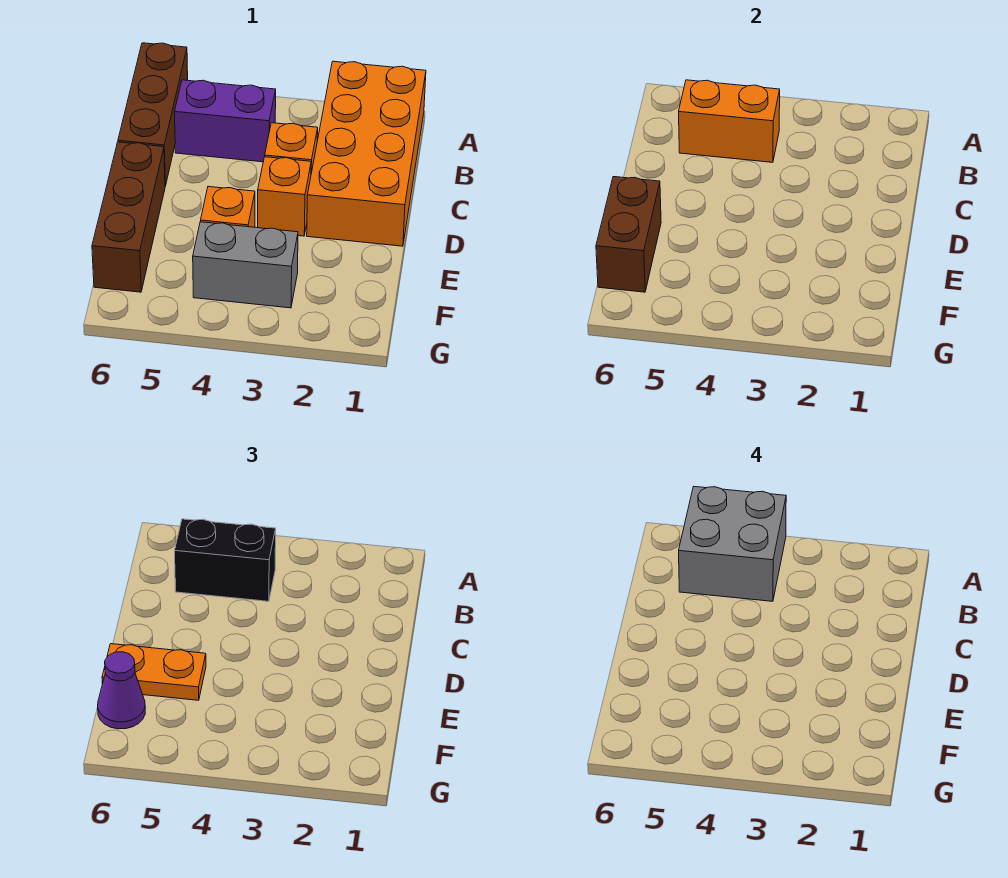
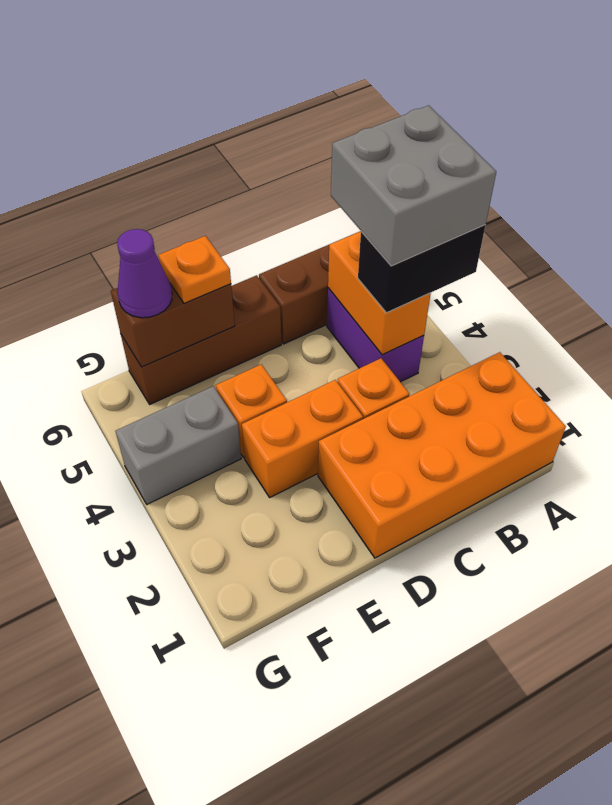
black 1x2 brick [175,519,276,601] -> black 1x2 brick turned to [358,225,485,313]
orange 1x1 brick [258,157,311,236] -> orange 1x2 brick [242,380,363,497]
orange 1x2 plate [102,644,206,700] -> orange 1x1 plate [158,236,231,303]
grey 1x2 brick [193,222,298,308] -> grey 1x2 brick turned to [116,386,241,504]

